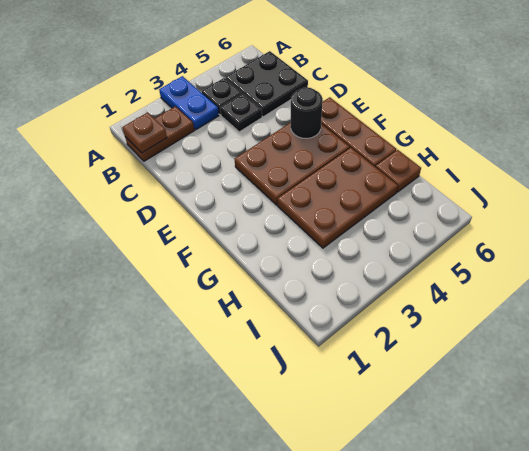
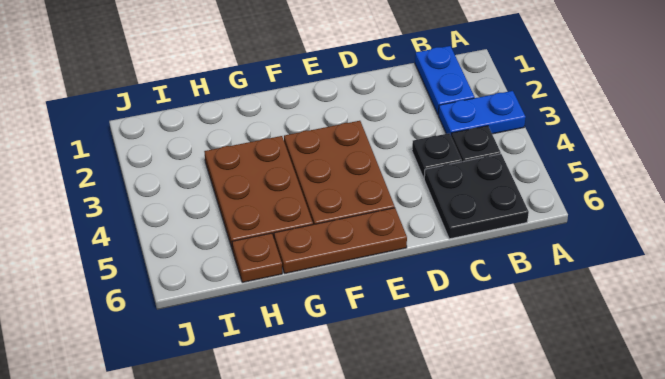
brown 1x2 plate [125,106,194,161] -> blue 1x2 plate [415,46,475,114]
brown 1x1 plate [122,112,167,153] -> none
black 1x1 round brick [291,87,323,139] -> none

